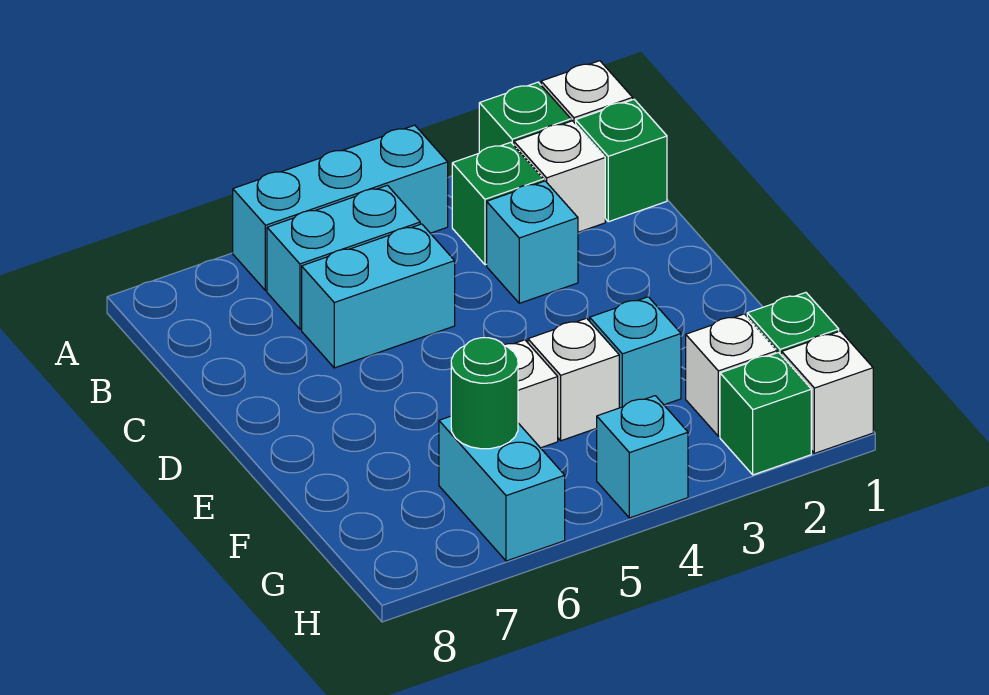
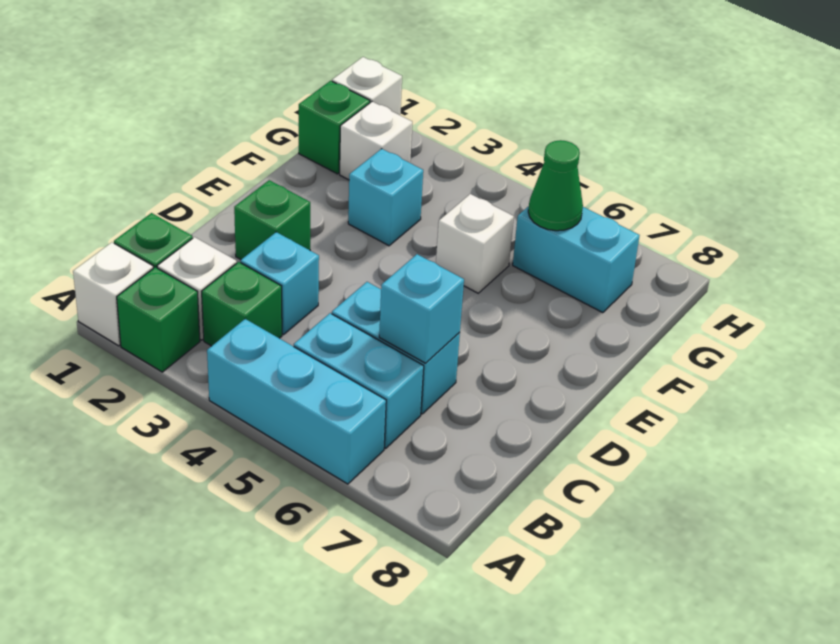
white 1x1 brick [528,318,619,441] -> none
cyan 1x2 brick [439,416,565,561] -> cyan 1x2 brick turned to [513,206,640,313]
green 1x1 round brick [451,338,518,449] -> green 1x1 cone [528,140,583,231]
green 1x1 brick [720,353,811,475] -> green 1x1 brick moved to [234,180,310,260]
cyan 1x1 brick [597,396,688,518] -> cyan 1x1 brick moved to [379,254,464,363]

